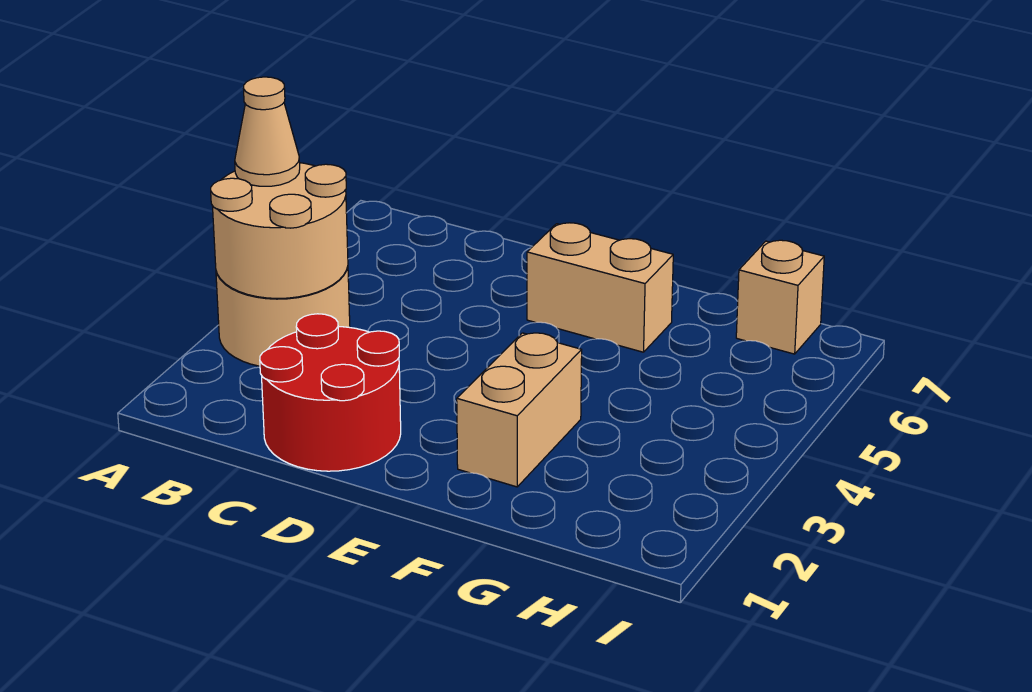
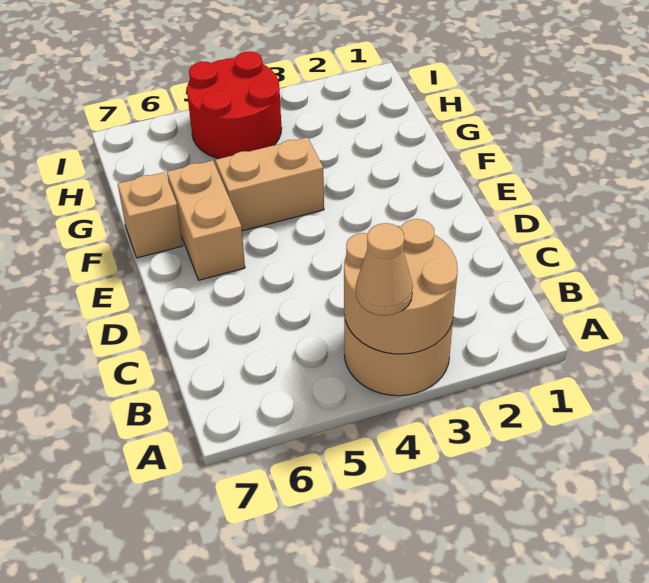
red 2x2 round brick [260,314,401,471] -> red 2x2 round brick moved to [187,51,282,159]
tan 1x2 brick [457,333,582,487] -> tan 1x2 brick moved to [215,137,324,231]
tan 1x1 brick [736,240,824,354] -> tan 1x1 brick moved to [118,172,183,258]

